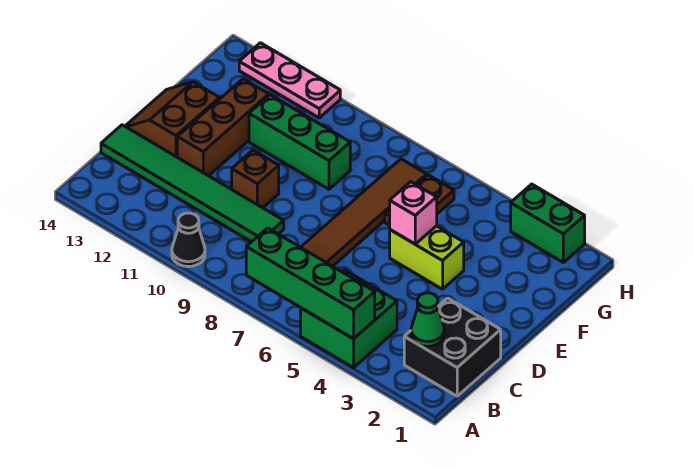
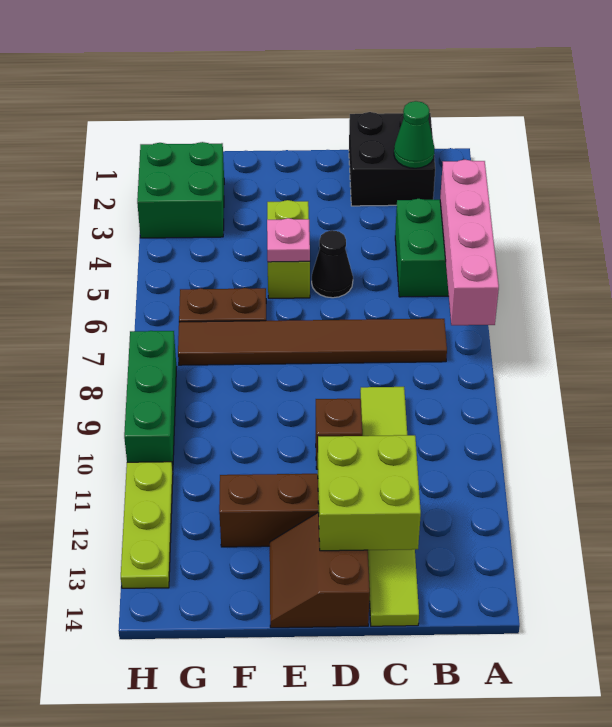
green 1x4 brick [246,228,375,339] -> pink 1x4 brick [440,160,499,325]
black 1x1 cone [172,213,205,267] -> black 1x1 cone moved to [312,230,353,298]
green 1x6 tile [101,125,284,242] -> lime 1x6 tile [360,387,419,626]
none -> lime 2x2 brick [318,435,421,551]
brown 2x2 slope [125,82,219,157] -> brown 2x2 slope turned to [270,513,370,628]
pink 1x1 brick [390,182,437,244] -> pink 1x1 plate [267,218,310,262]
green 1x3 brick [249,95,350,189] -> green 1x3 brick moved to [124,331,176,468]
green 1x2 brick [511,184,585,263] -> green 2x2 brick [137,142,224,238]
pink 1x3 plate [239,43,340,118] -> lime 1x3 plate [121,462,173,588]

